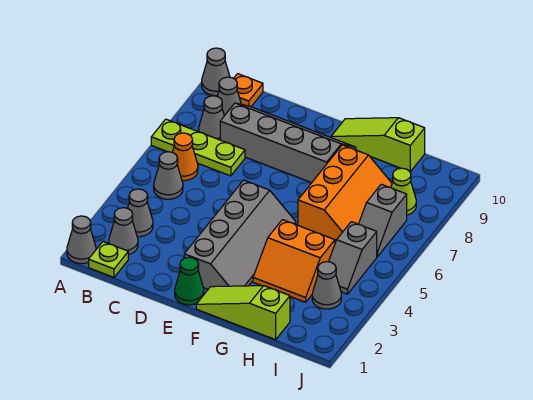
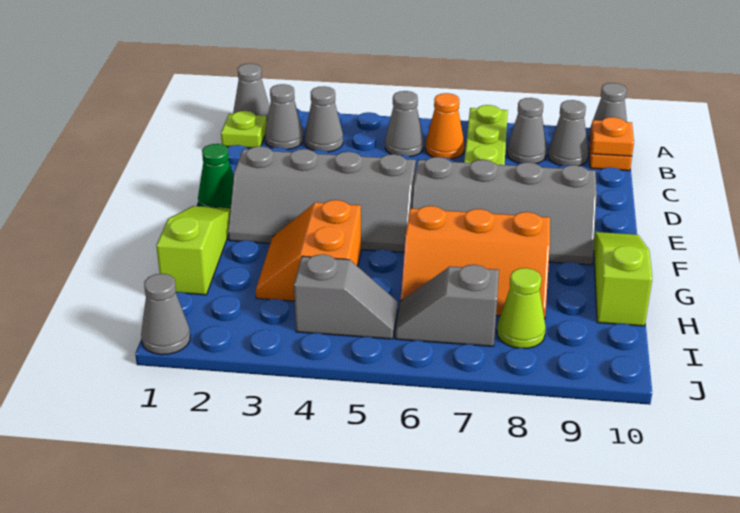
none -> orange 1x1 plate [591,117,634,156]
grey 2x4 slope [220,103,356,183] -> grey 2x4 slope turned to [412,157,597,265]
grey 1x1 cone [312,262,341,309] -> grey 1x1 cone moved to [141,274,190,355]
grey 1x2 slope [329,222,377,294] -> grey 1x2 slope turned to [294,254,398,339]

